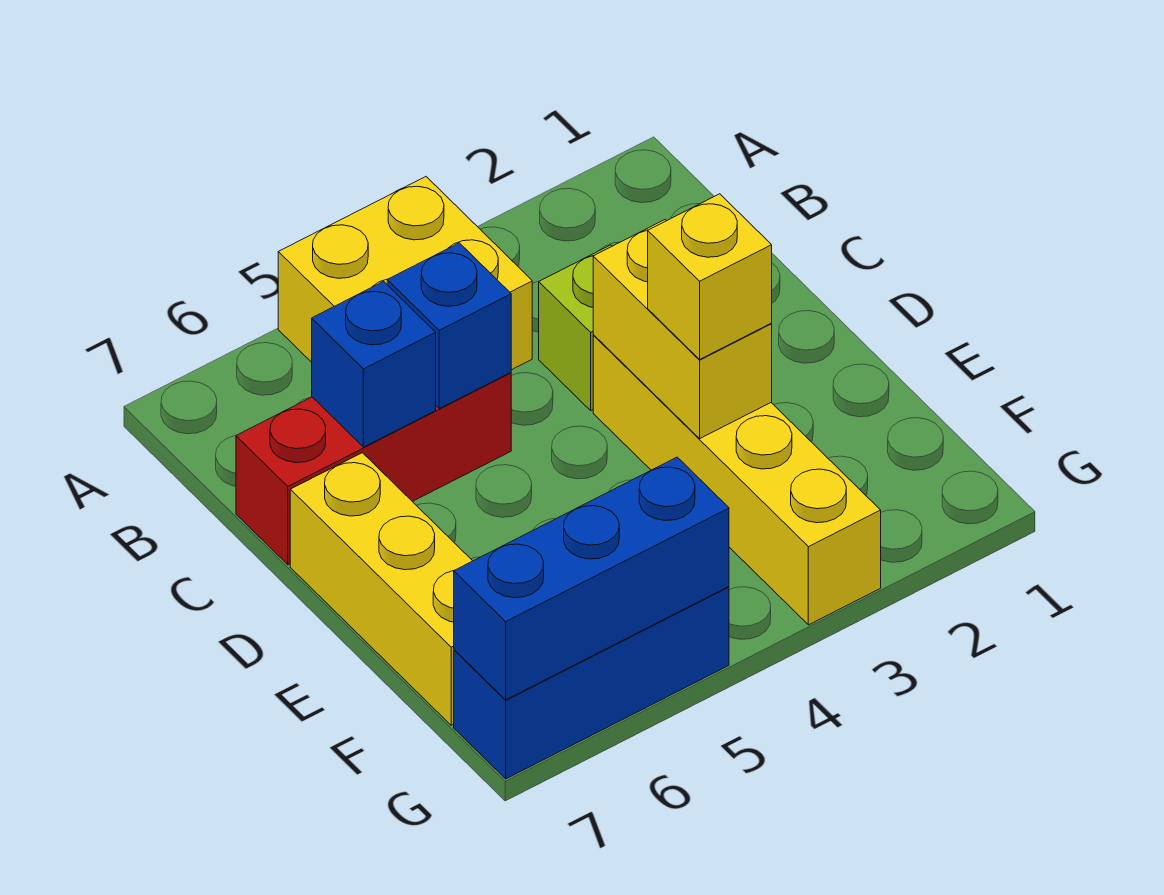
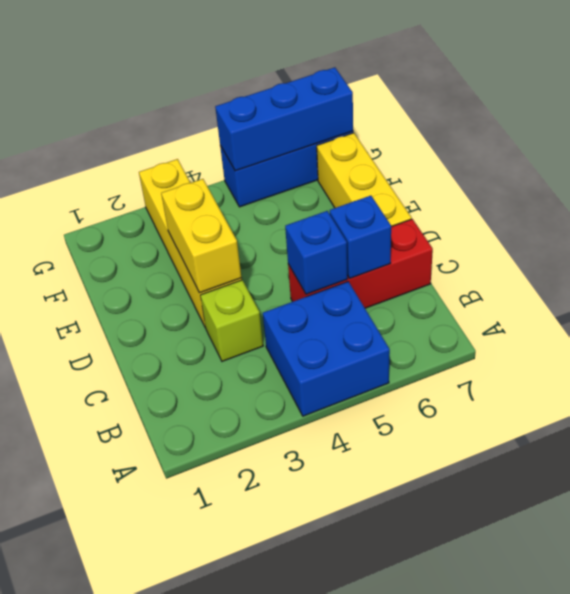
yellow 2x2 brick [278,177,532,370] -> blue 2x2 brick [263,282,390,416]
yellow 1x1 brick [648,194,772,359] -> none

